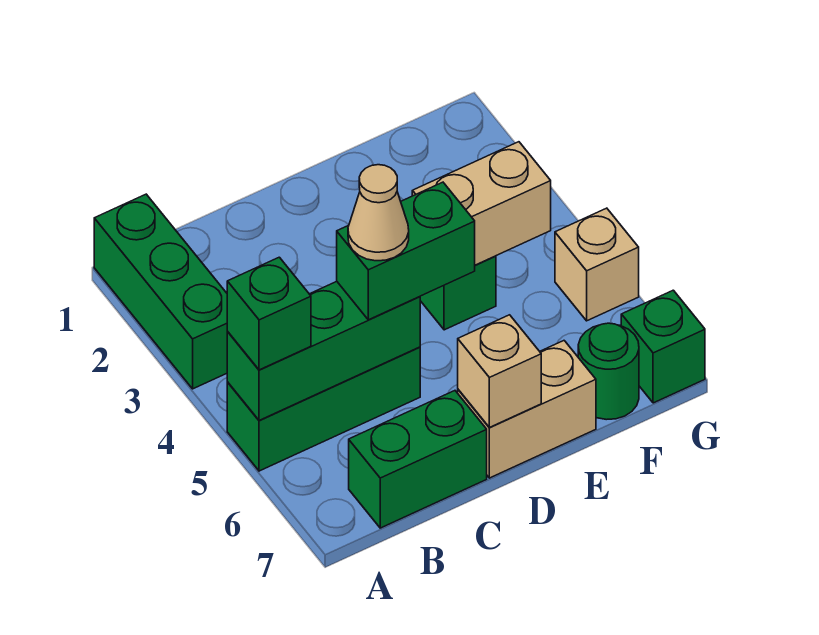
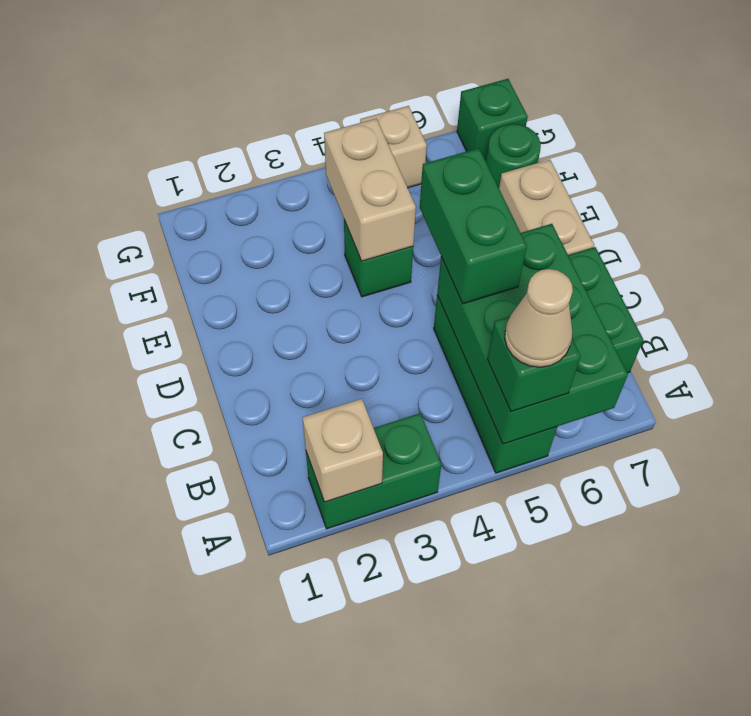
green 1x3 brick [94,194,228,389] -> green 1x2 brick [306,413,441,529]
green 1x3 brick [227,282,420,420] -> green 2x3 brick [437,224,628,444]
tan 1x1 cone [348,165,409,261] -> tan 1x1 cone moved to [505,269,573,367]
tan 1x1 brick [458,315,541,427] -> tan 1x1 brick moved to [302,399,383,502]

